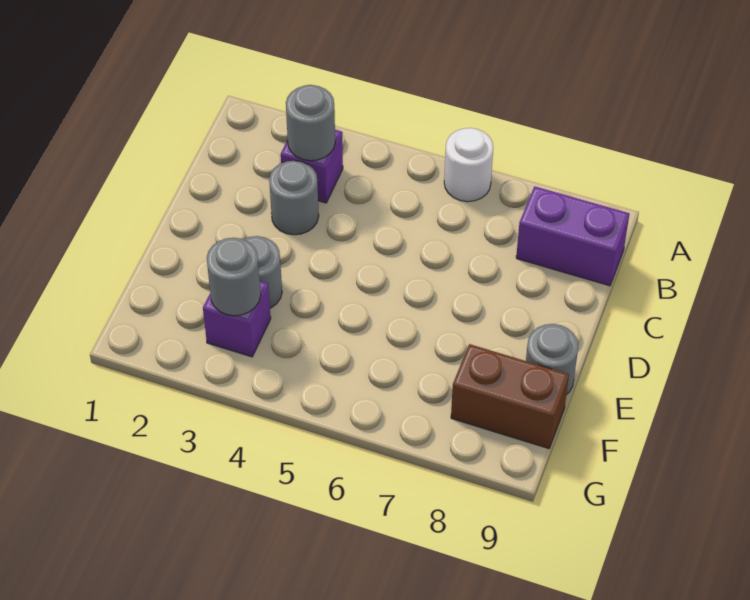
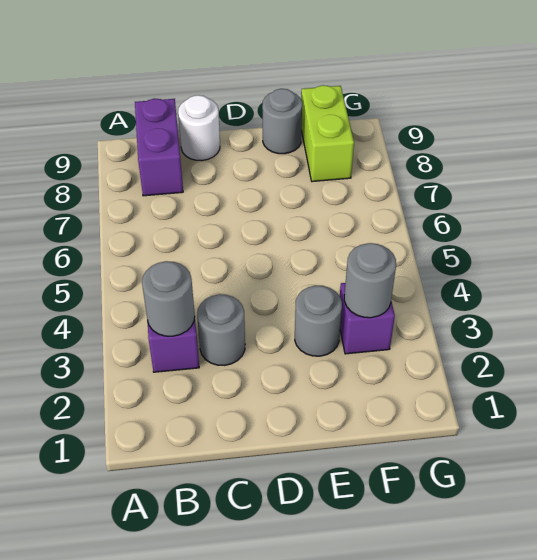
white 1x1 round brick [444,128,493,202] -> white 1x1 round brick moved to [178,95,220,161]
brown 1x2 brick [451,344,569,449] -> lime 1x2 brick [301,85,354,182]

